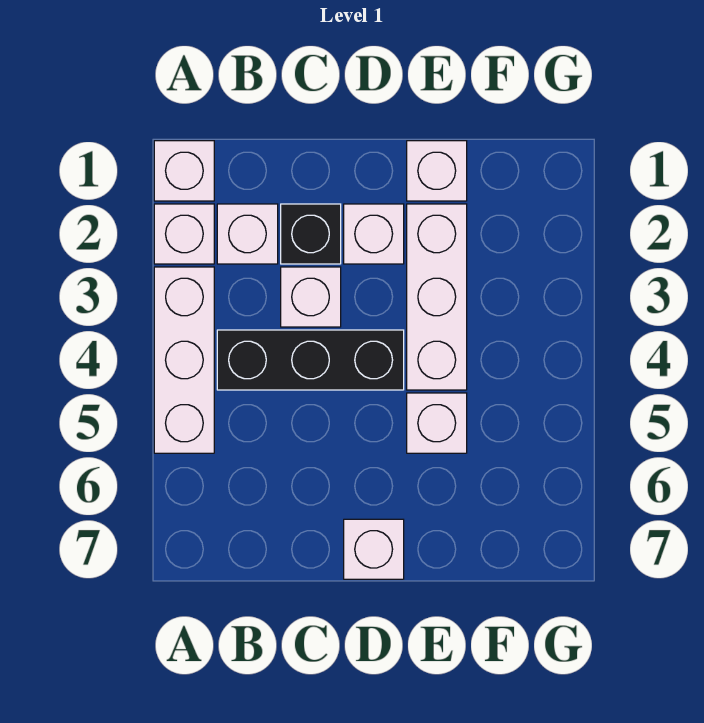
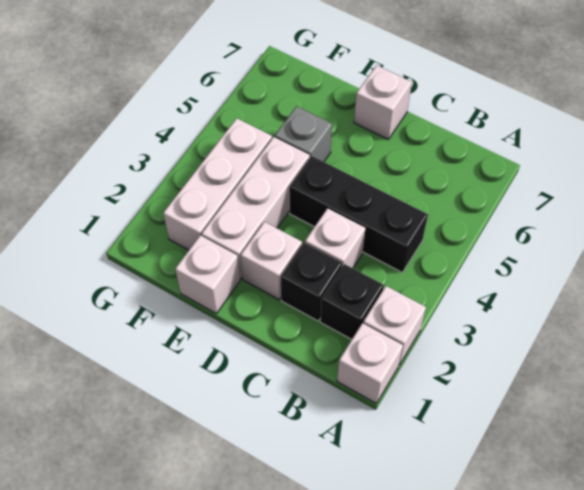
white 1x3 brick [154,267,214,453] -> white 1x3 brick moved to [163,118,272,250]
white 1x1 brick [217,204,278,264] -> black 1x1 brick [320,264,384,339]
white 1x1 brick [407,393,467,453] -> grey 1x1 brick [275,106,332,162]

